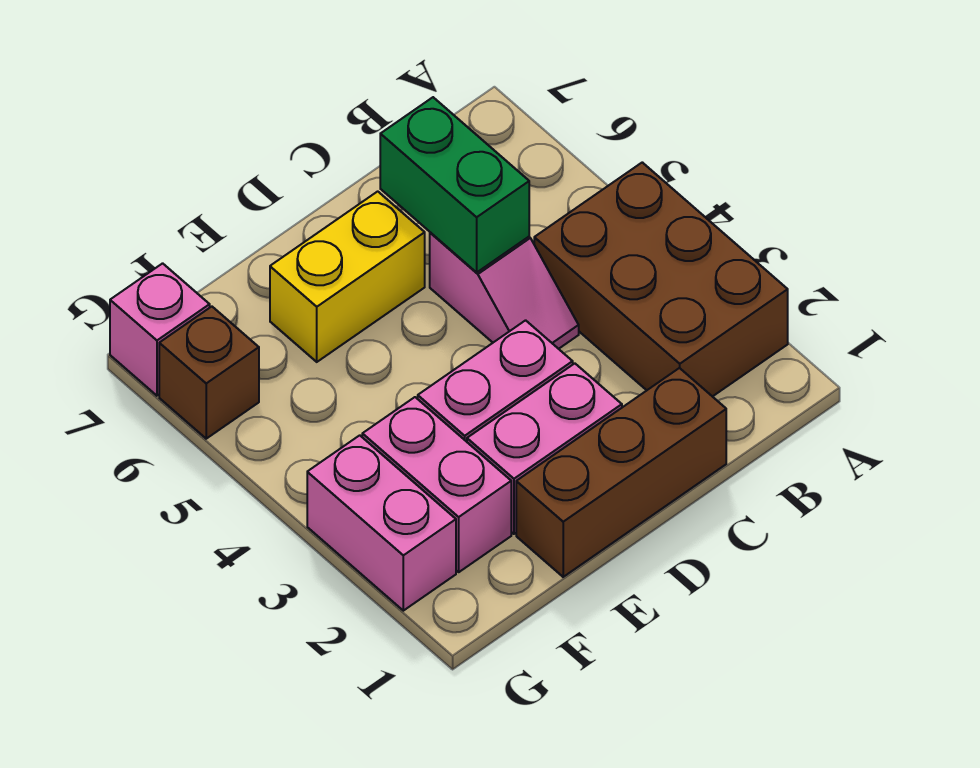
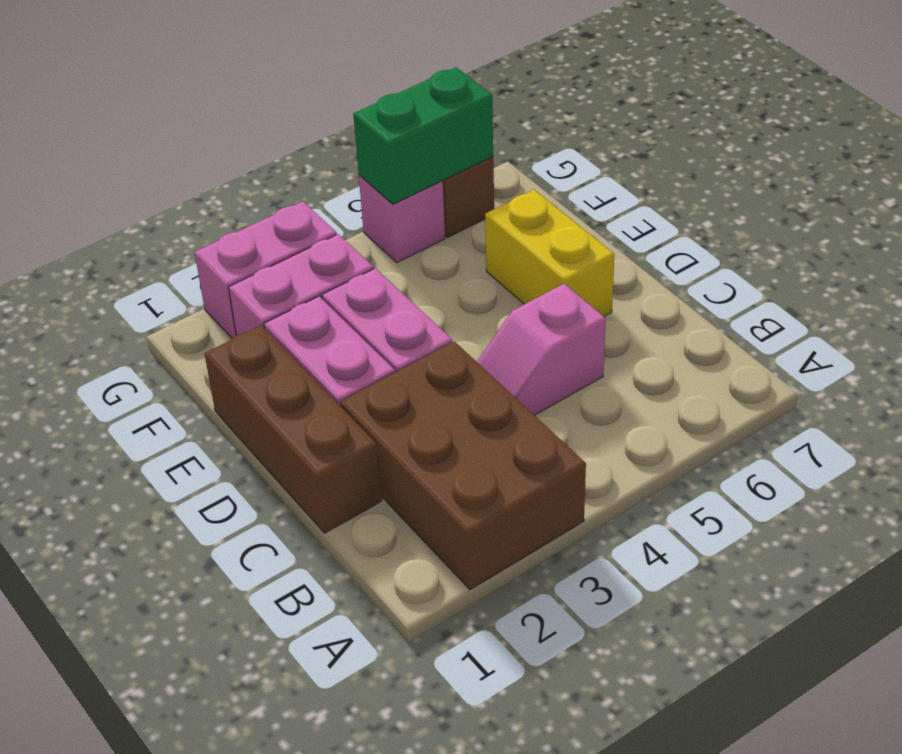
brown 2x3 brick [534,162,788,397] -> brown 2x3 brick turned to [340,342,586,590]
green 1x2 brick [380,97,529,272] -> green 1x2 brick moved to [353,67,493,204]
pink 1x1 brick [110,263,210,396] -> pink 1x1 brick moved to [359,175,445,263]

